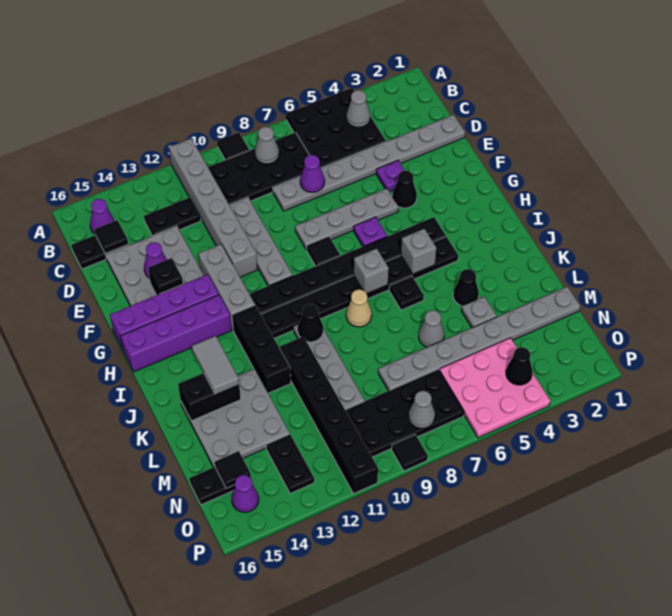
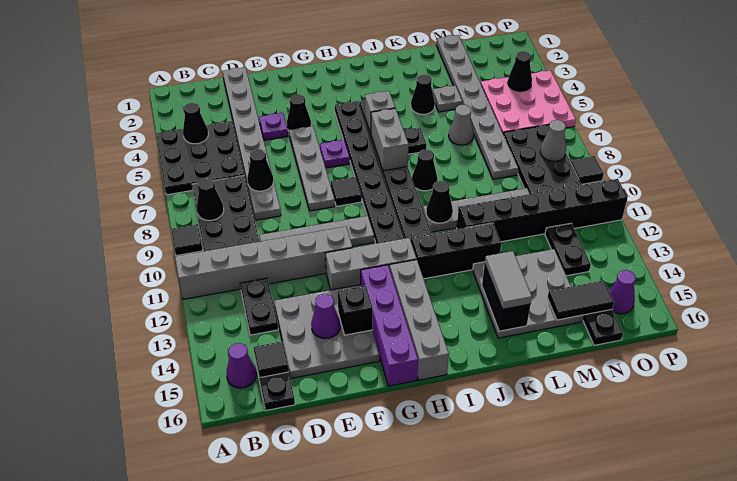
grey 1x1 cone [346,90,370,127] -> black 1x1 cone [183,103,208,144]
grey 1x1 cone [255,127,279,164] -> black 1x1 cone [197,178,224,221]
purple 1x1 cone [300,155,325,192] -> black 1x1 cone [247,149,273,191]
purple 1x4 brick [121,295,232,372] -> grey 1x4 brick [390,260,449,380]
grey 1x1 brick [354,248,389,293] -> grey 1x2 brick [371,108,409,171]
tan 1x1 cone [346,289,372,327] -> black 1x1 cone [412,149,437,191]
grey 1x2 tile [192,336,239,394] -> grey 1x2 tile turned to [485,251,532,309]
black 1x2 plate [266,434,314,494] -> black 1x2 plate turned to [545,223,591,276]
black 1x1 tile [214,451,251,488] -> black 1x2 tile [547,280,614,320]

